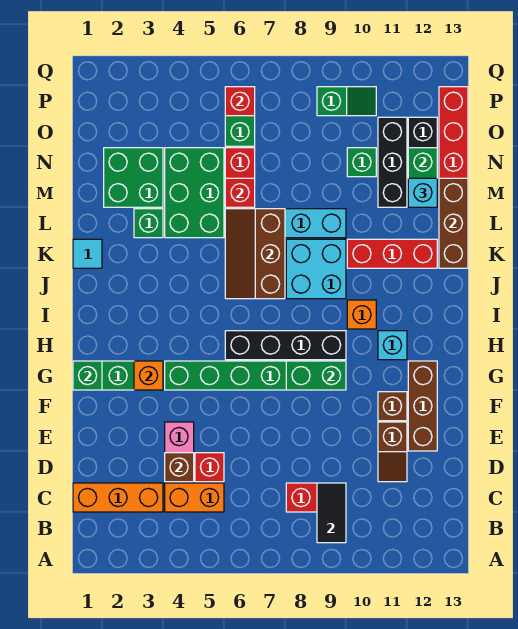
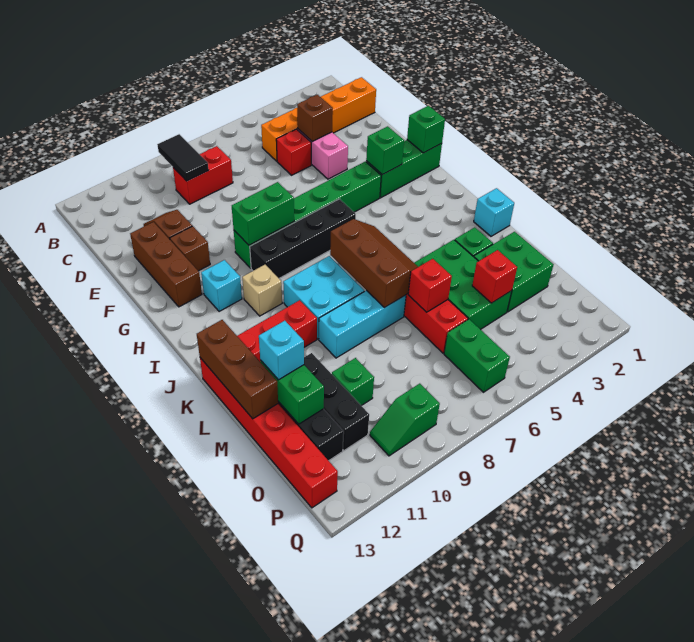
orange 1x1 brick [134,361,163,390] -> green 1x1 brick [366,126,404,175]
orange 1x1 brick [347,300,376,329] -> tan 1x1 brick [242,265,282,316]
cyan 1x1 tile [73,239,102,268] -> cyan 1x1 brick [474,188,514,236]
red 1x1 brick [225,87,255,116] -> red 1x1 brick moved to [472,250,517,303]

